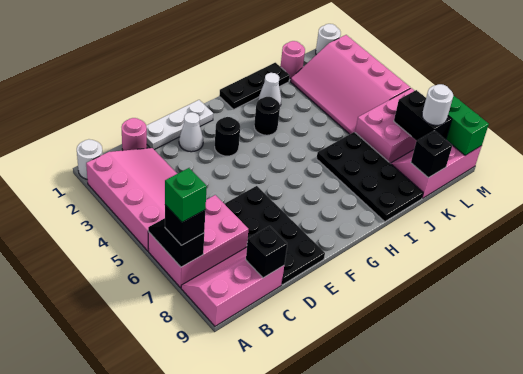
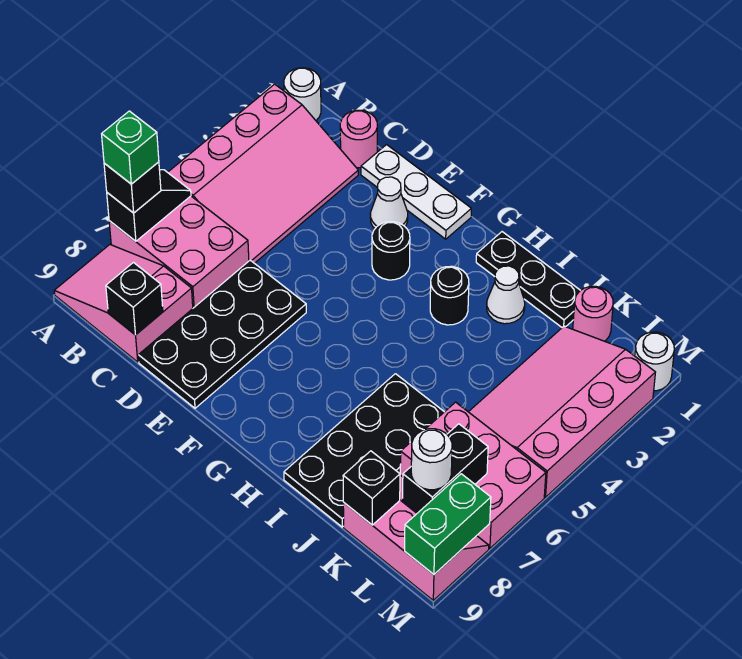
pink 2x3 slope [181,247,284,326] -> pink 2x3 slope turned to [54,245,193,362]

